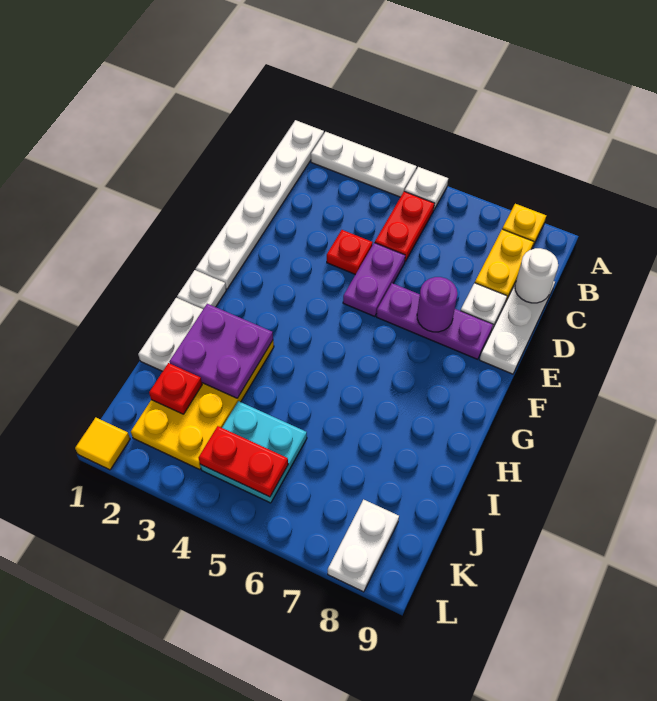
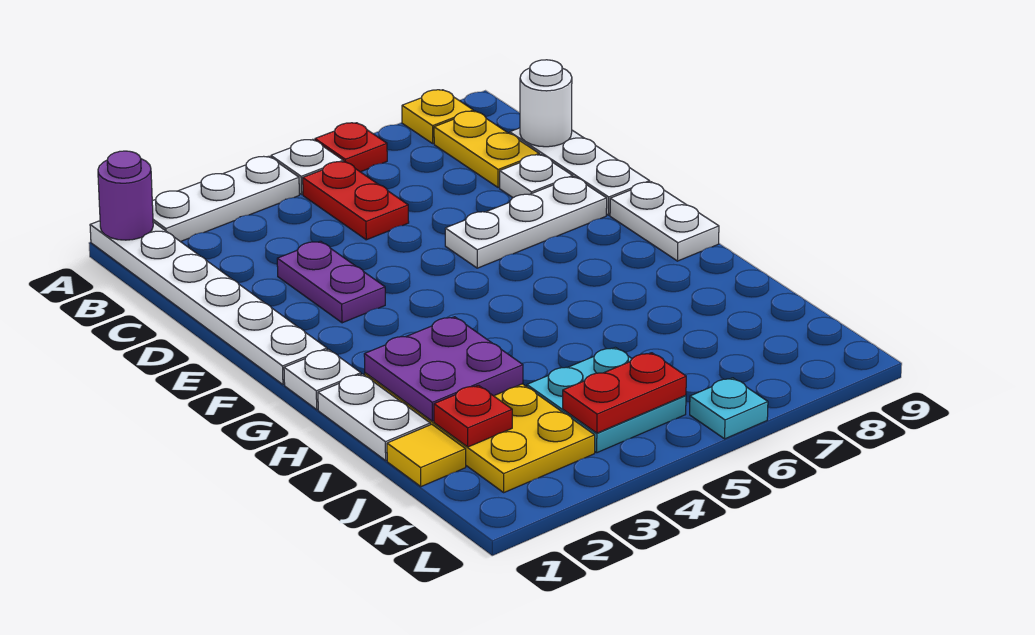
red 1x1 plate [327,230,373,274] -> red 1x1 plate moved to [315,123,387,172]
purple 1x2 plate [343,243,405,317] -> purple 1x2 plate moved to [277,241,385,323]
purple 1x3 plate [376,283,493,359] -> white 1x3 plate [445,177,607,268]
purple 1x1 round brick [417,277,457,332] -> purple 1x1 round brick moved to [98,151,153,240]
white 1x2 plate [328,500,399,592] -> white 1x2 plate moved to [610,182,719,261]
yellow 1x1 tile [75,418,130,470] -> yellow 1x1 tile moved to [387,424,466,486]
none -> cyan 1x1 plate [690,378,768,439]

